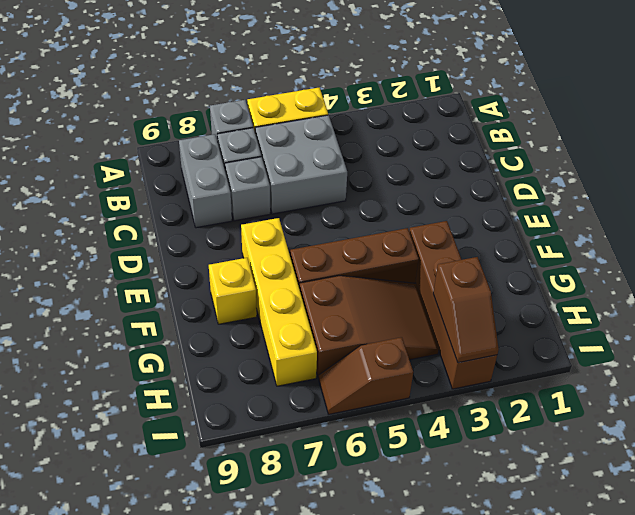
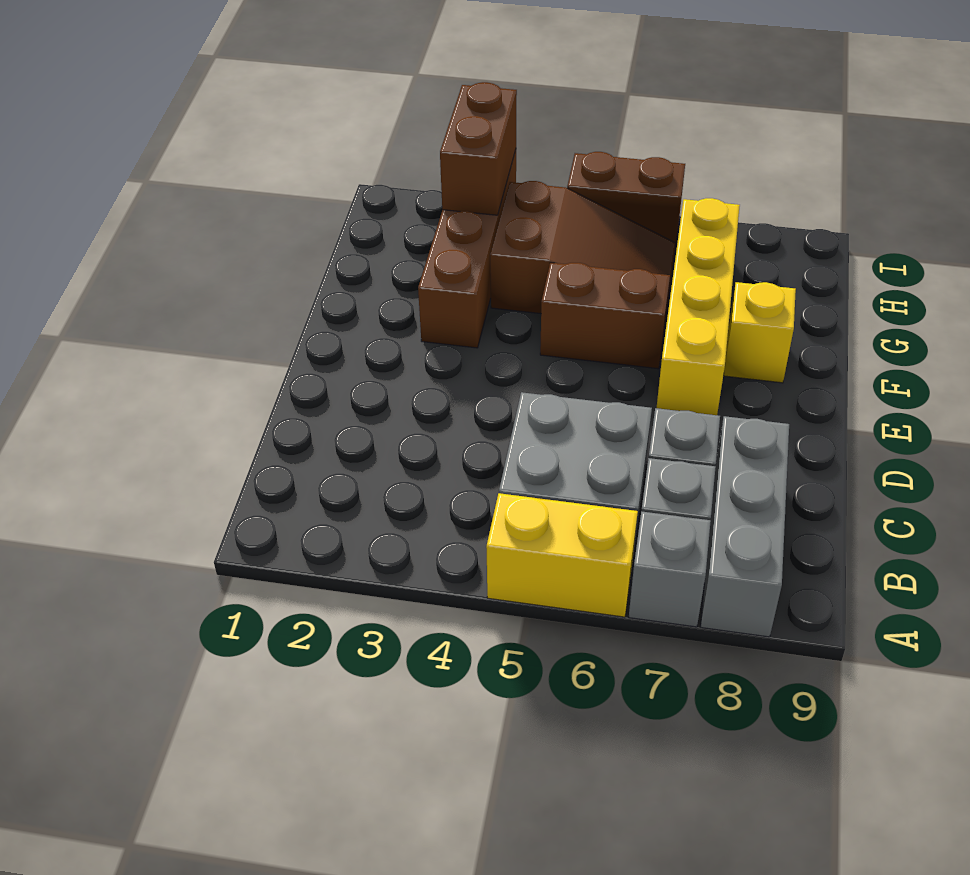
grey 1x2 brick [179,134,232,228] -> grey 1x3 brick [701,416,789,637]
brown 1x3 brick [290,228,419,289] -> brown 1x2 brick [540,263,670,369]
brown 2x3 slope [300,276,439,378] -> brown 2x3 slope turned to [490,181,676,320]
brown 1x2 slope [433,257,499,363] -> brown 1x2 brick [440,82,517,215]
brown 1x2 slope [319,337,413,414] -> brown 1x2 brick [567,152,685,243]

